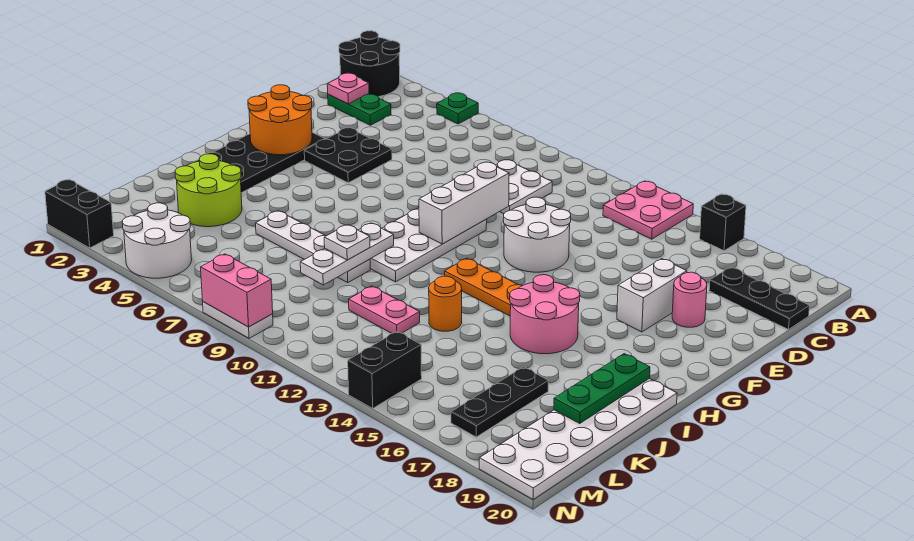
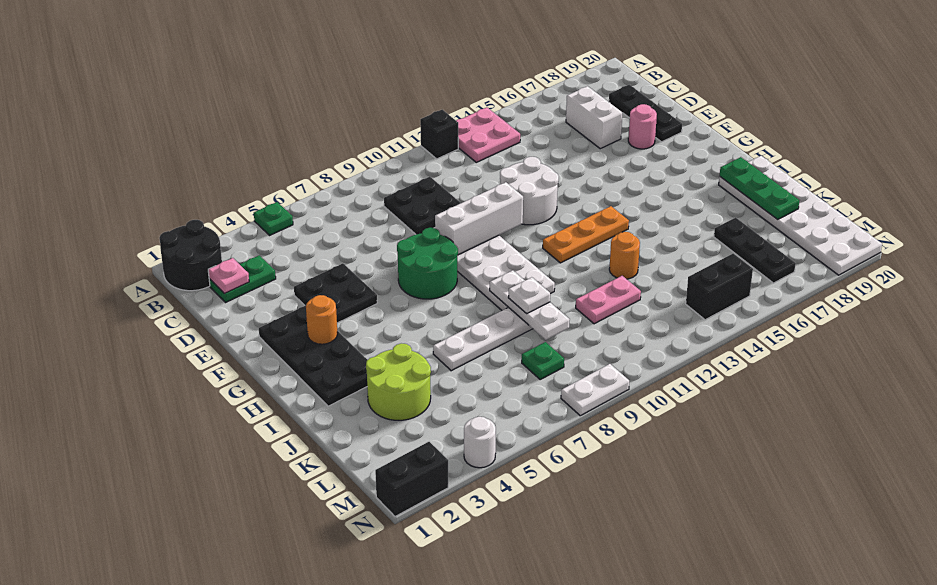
black 1x1 brick [700,194,746,251] -> black 1x1 brick moved to [420,110,458,159]
white 2x2 plate [496,160,552,214] -> black 2x2 plate [384,177,461,234]
black 1x3 plate [709,267,810,330] -> black 1x3 plate turned to [609,85,682,142]
white 1x3 brick [419,162,509,244] -> white 1x3 brick turned to [435,182,523,255]
white 1x2 brick [617,259,687,332] -> white 1x2 brick moved to [566,86,622,149]
orange 2x2 round brick [248,85,312,155] -> orange 1x1 round brick [306,295,338,344]
none -> green 2x2 round brick [397,228,458,299]
pink 2x2 round brick [510,275,580,354] -> none
none -> green 1x1 plate [522,342,564,379]
white 2x2 round brick [122,203,192,278] -> white 1x1 round brick [464,417,496,468]
black 1x2 brick [348,331,422,408] -> black 1x2 brick turned to [686,253,753,320]
pink 1x2 brick [201,254,273,327] -> none

